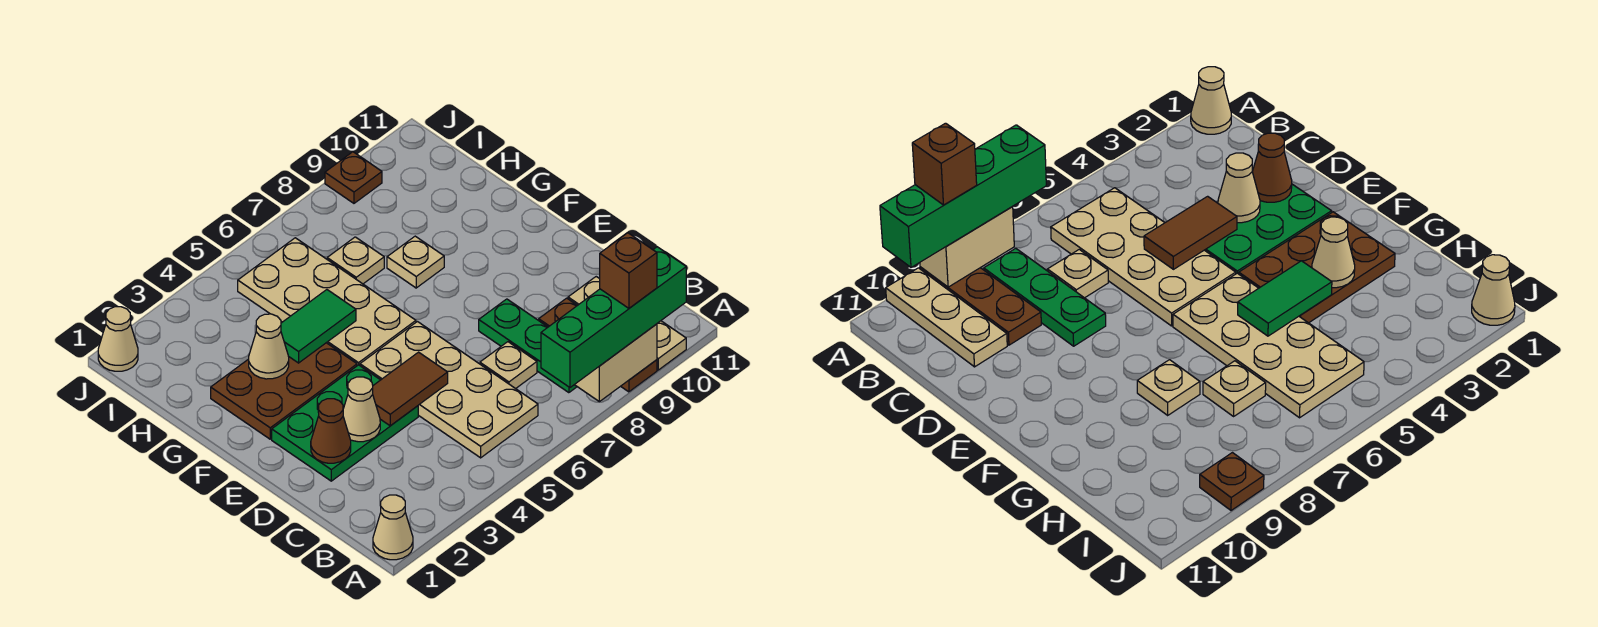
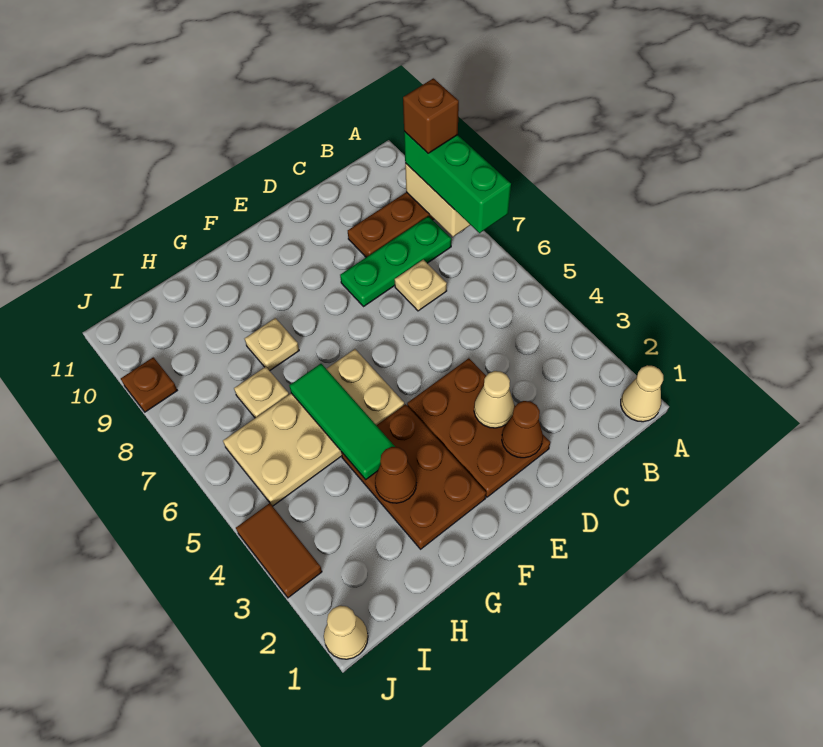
green 1x4 brick [541,247,686,387] -> green 1x3 brick [404,132,511,233]
tan 1x3 plate [568,277,686,370] -> none
tan 2x4 plate [360,322,538,458] -> none
green 2x3 plate [272,365,418,481] -> brown 2x3 plate [407,358,550,497]
brown 1x2 tile [373,352,448,426] -> brown 1x2 tile moved to [236,503,322,598]
tan 1x1 cone [249,314,289,379] -> brown 1x1 cone [375,447,416,503]
green 1x2 tile [281,290,356,363] -> green 1x3 tile [289,364,395,480]

